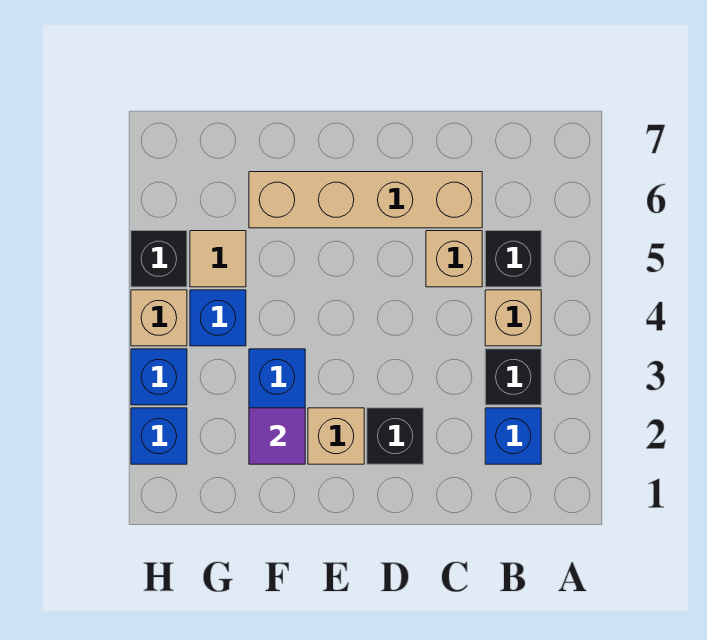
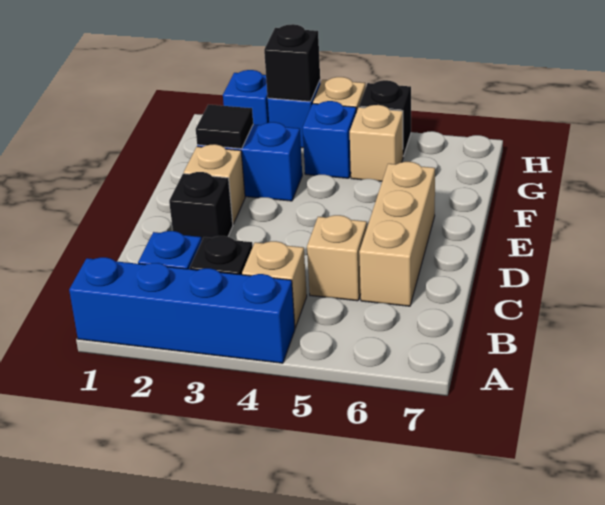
none -> blue 1x4 brick [69,257,295,363]
black 1x1 brick [485,231,541,287] -> black 1x1 brick moved to [264,24,320,102]
tan 1x4 brick [249,172,482,228] -> tan 1x3 brick [359,162,435,306]
purple 1x1 tile [249,408,305,464] -> black 1x1 tile [196,105,253,149]
tan 1x1 tile [190,231,246,287] -> tan 1x1 brick [350,105,403,181]

